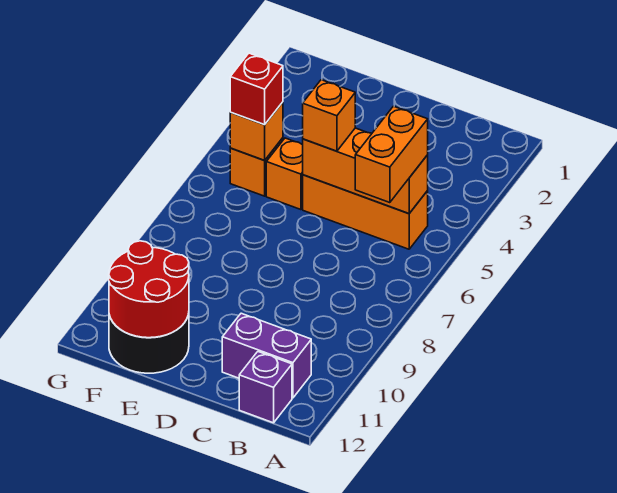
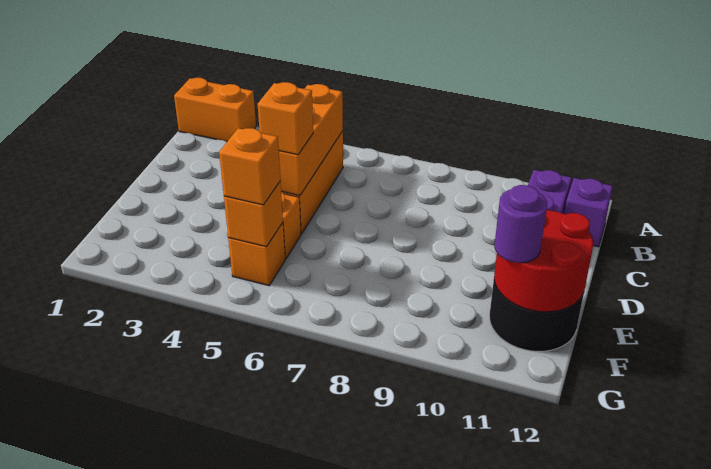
orange 1x2 brick [355,106,428,203] -> orange 1x2 brick moved to [174,78,256,142]
red 1x1 brick [230,53,283,125] -> orange 1x1 brick [219,128,281,205]
none -> purple 1x1 round brick [494,185,547,263]

